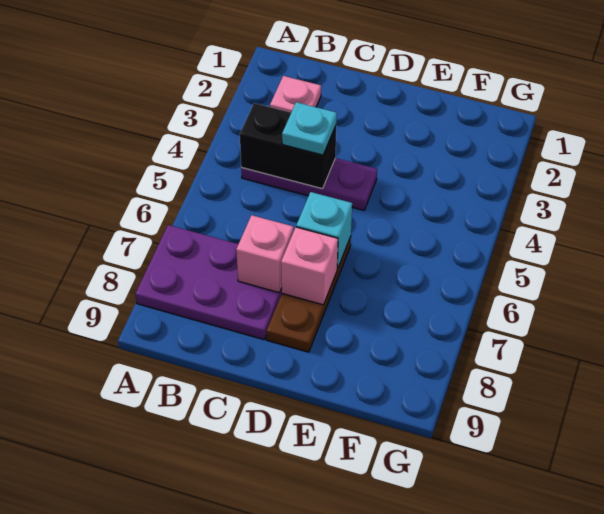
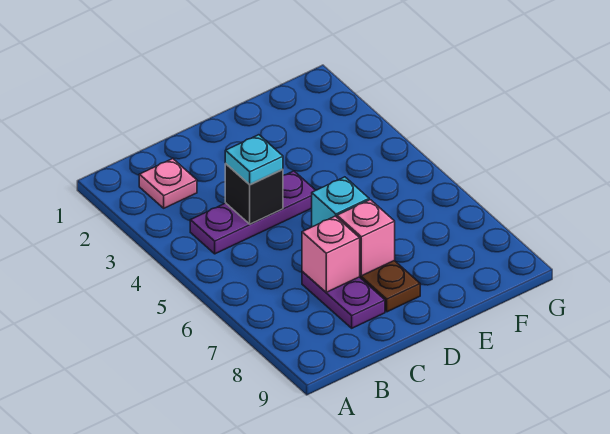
purple 2x3 plate [135,225,282,340] -> purple 1x2 plate [302,271,385,328]
black 1x2 brick [240,103,336,189] -> black 1x1 brick [225,164,283,224]

